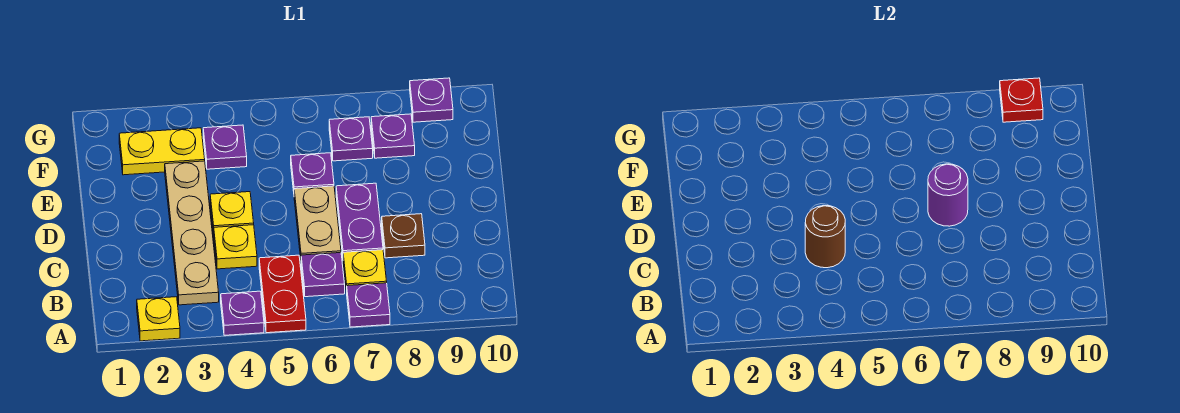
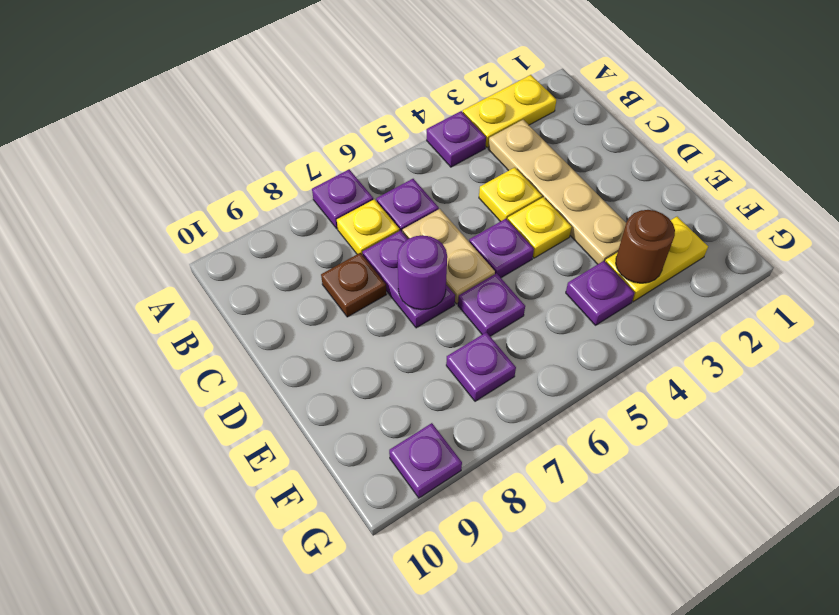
yellow 1x1 plate [137,297,180,341] -> yellow 1x2 plate [463,75,556,148]
red 1x2 plate [259,255,306,333] -> none
brown 1x1 round brick [805,206,845,268] -> brown 1x1 round brick moved to [616,210,675,283]
purple 1x1 plate [371,114,415,158] -> purple 1x1 plate moved to [469,219,534,278]
red 1x1 plate [1000,78,1043,122] -> none

